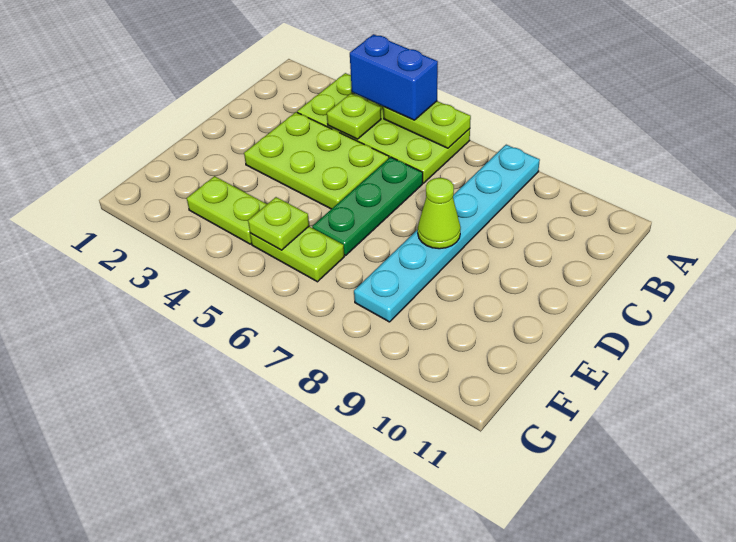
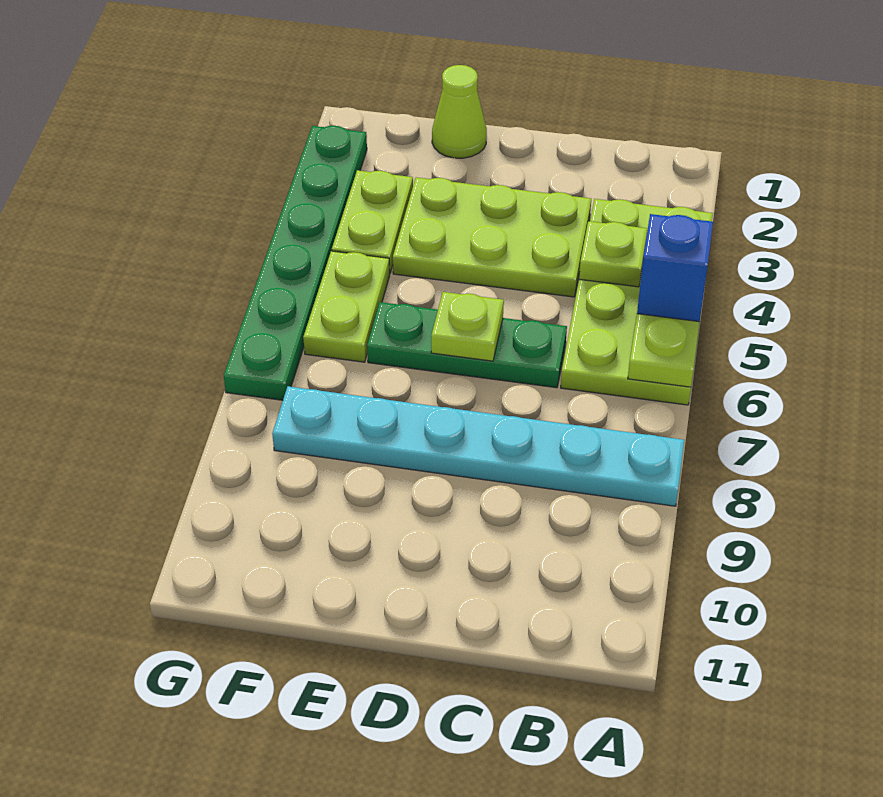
blue 1x2 brick [350,34,438,120] -> blue 1x1 brick [637,214,713,322]
lime 2x3 plate [244,112,389,209] -> lime 2x3 plate turned to [393,177,591,297]
lime 1x1 cone [418,178,461,249] -> lime 1x1 cone moved to [432,65,487,158]
lime 1x1 plate [248,197,309,250] -> lime 1x1 plate moved to [431,292,504,361]
none -> green 1x6 plate [224,126,367,400]

